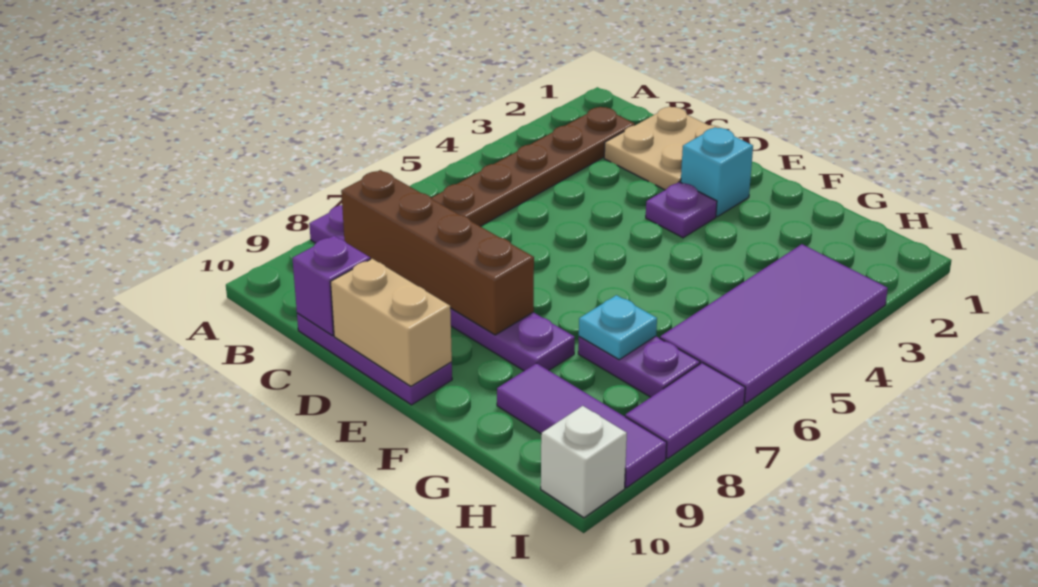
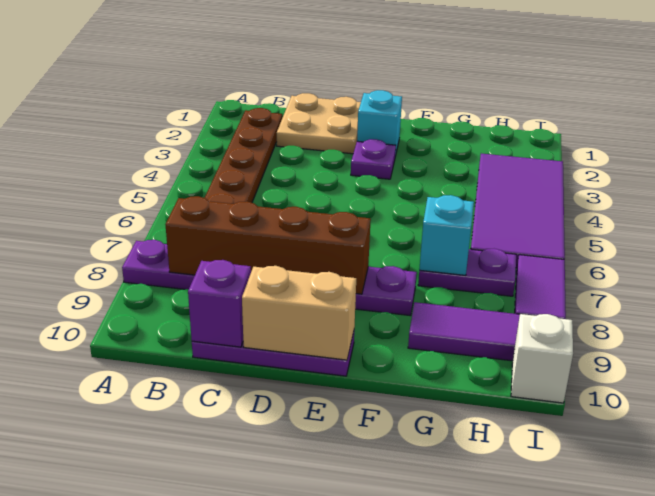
cyan 1x1 plate [579,295,657,360] -> cyan 1x1 brick [419,195,474,275]

